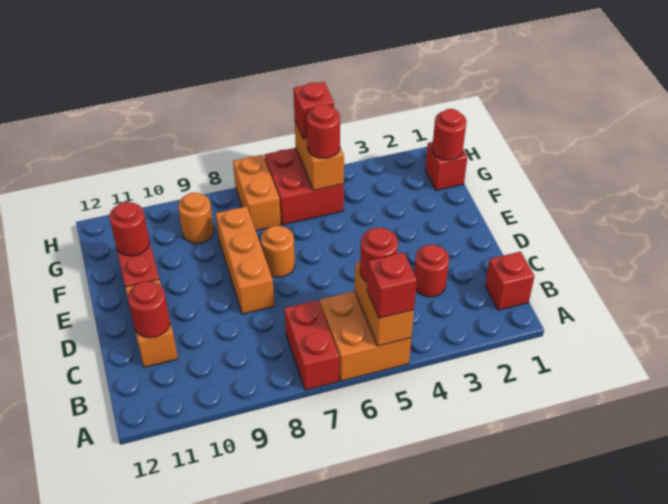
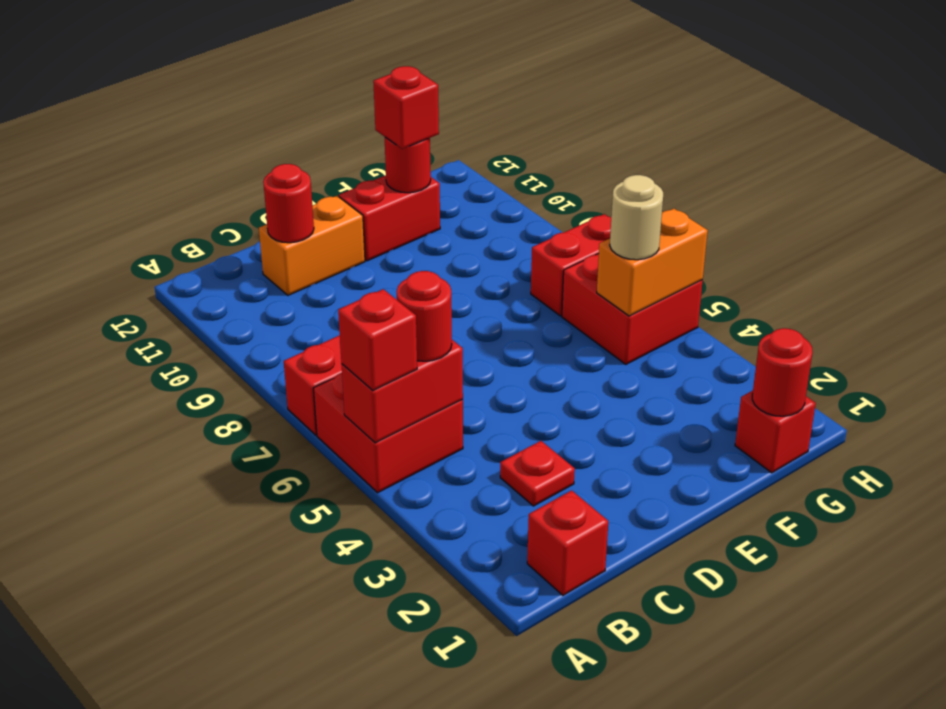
orange 2x2 brick [320,291,411,381] -> red 2x2 brick [314,373,463,493]
orange 1x2 brick [355,262,414,346] -> red 1x2 brick [341,340,463,443]
red 1x1 round brick [414,245,449,297] -> red 1x1 plate [500,441,575,506]
orange 1x3 brick [216,206,275,314] -> none
orange 1x1 round brick [260,225,295,277] -> none
red 1x1 round brick [307,104,340,158] -> tan 1x1 round brick [610,175,663,260]
orange 1x2 brick [233,155,281,231] -> red 1x2 brick [531,214,611,316]
orange 1x1 round brick [178,193,214,243] -> none
red 1x1 brick [293,82,334,139] -> red 1x1 brick moved to [373,66,439,149]

